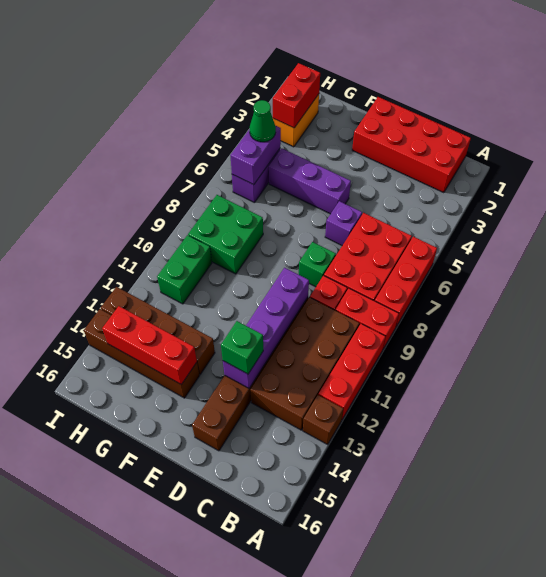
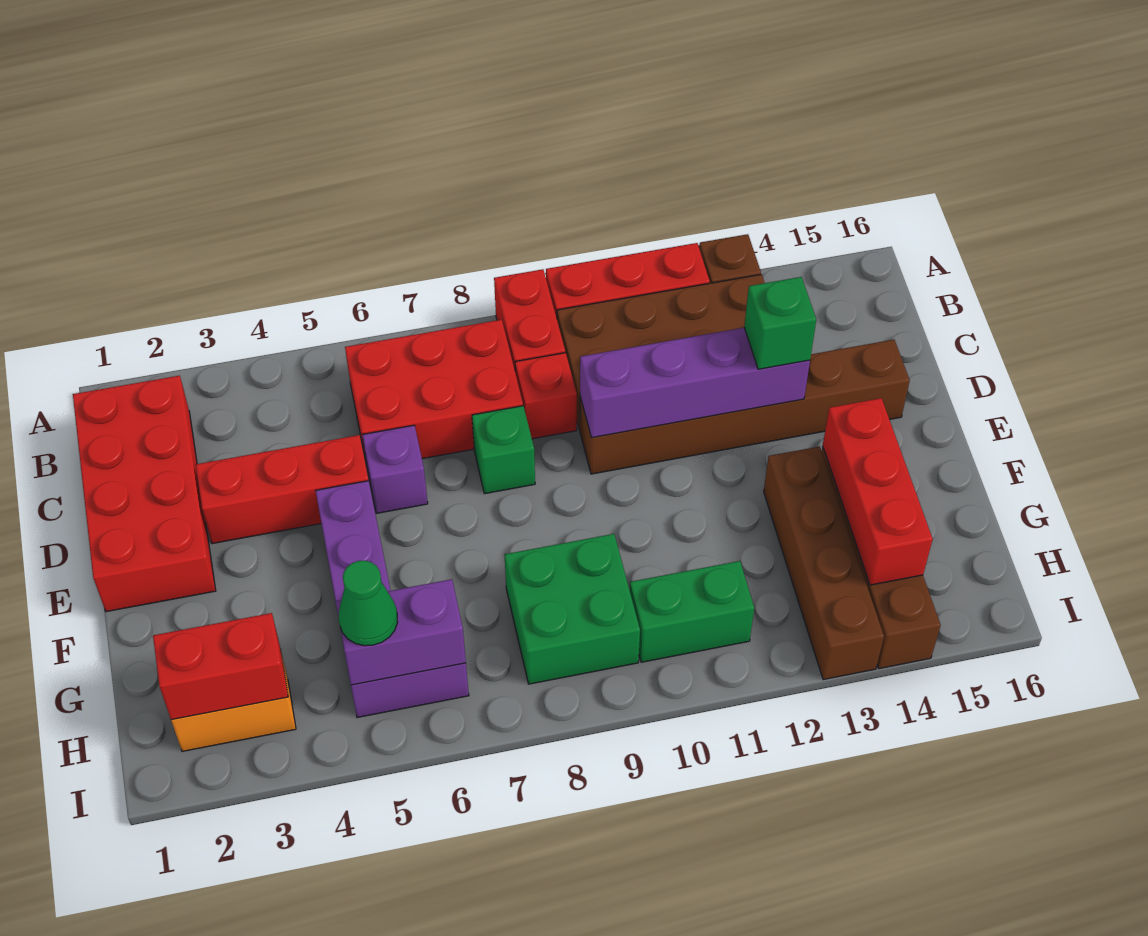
red 1x3 brick [375,237,437,326] -> red 1x3 brick moved to [196,435,369,544]

